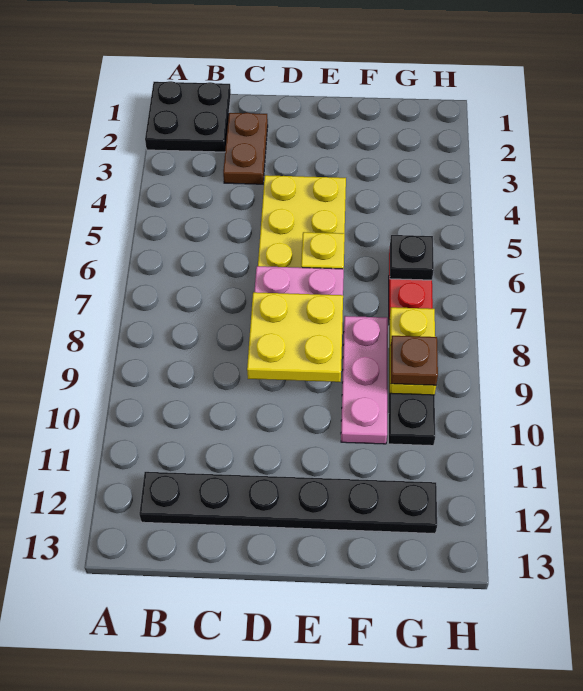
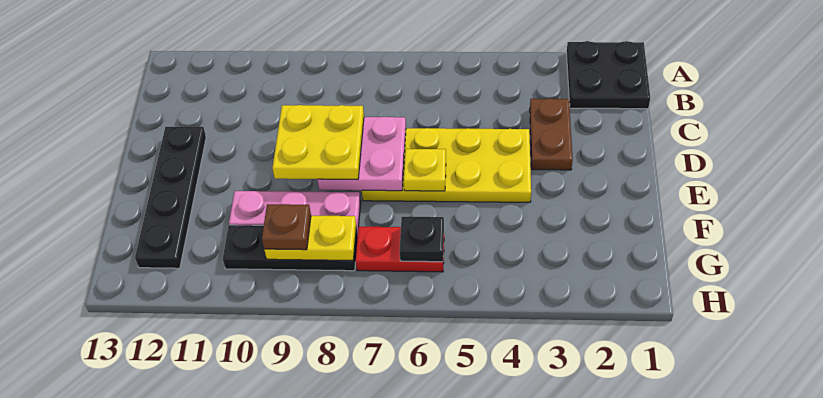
black 1x6 plate [139,472,437,534] -> black 1x4 plate [135,126,206,268]
brown 1x2 plate [223,113,268,184] -> brown 1x2 plate turned to [530,98,573,170]

